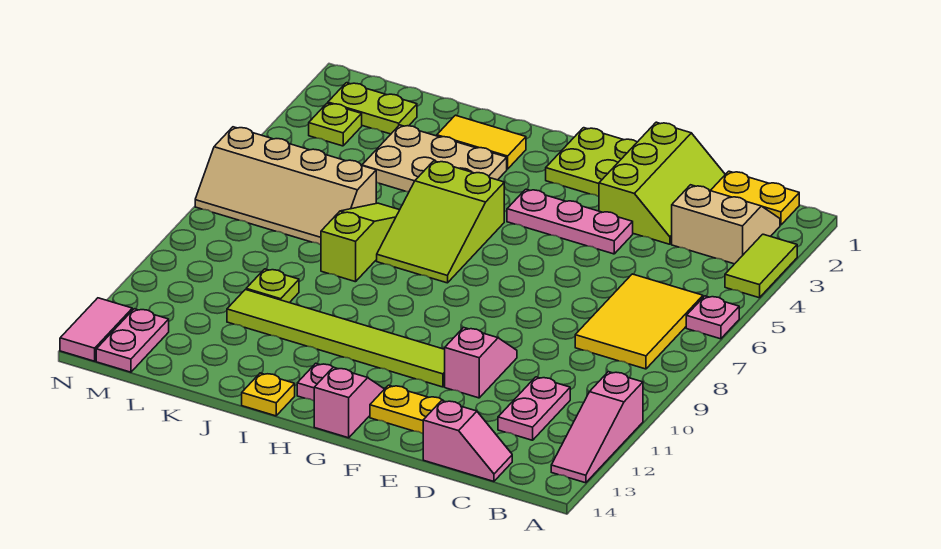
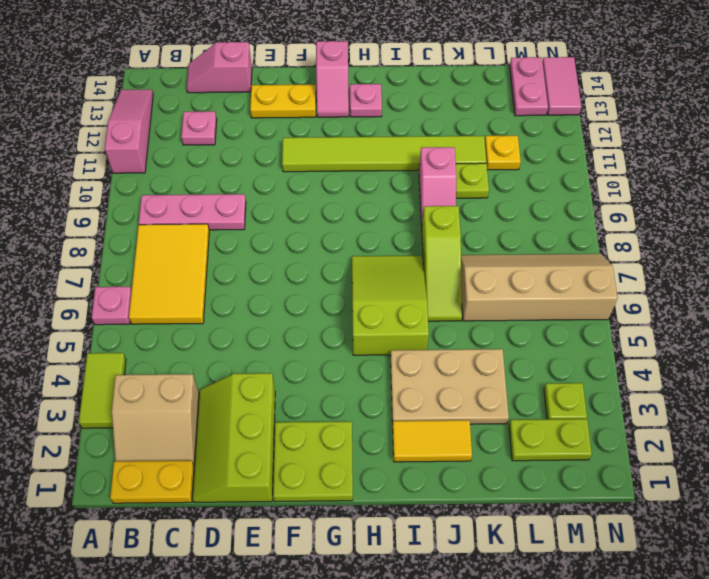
pink 1x2 plate [498,377,570,440] -> pink 1x1 plate [181,111,217,145]
pink 1x3 plate [507,189,633,254] -> pink 1x3 plate moved to [139,194,246,230]
pink 1x2 slope [445,327,517,398] -> pink 1x2 slope moved to [419,147,456,226]
yellow 1x1 plate [242,373,295,416] -> yellow 1x1 plate moved to [485,136,521,170]

